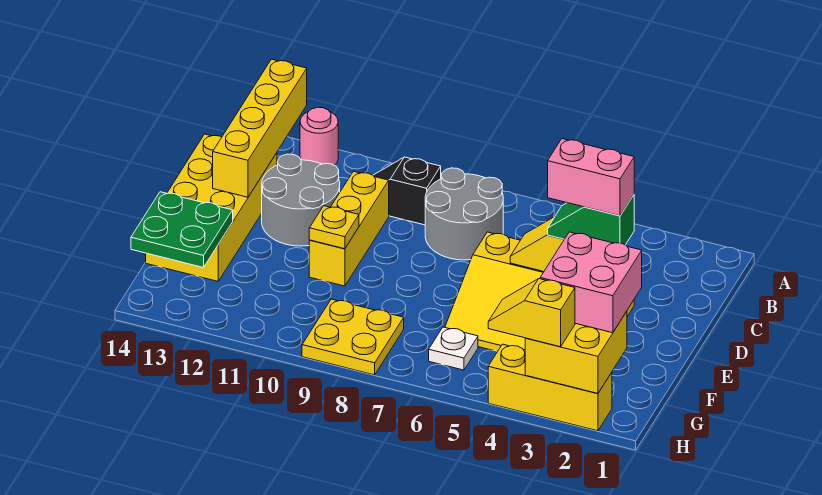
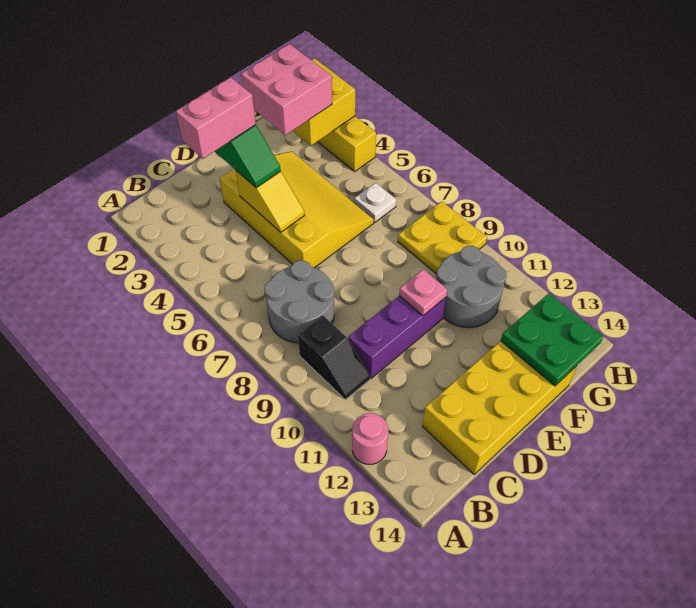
yellow 1x4 brick [213,59,307,197] -> none
yellow 1x3 brick [309,171,389,286] -> purple 1x3 brick [348,296,446,378]
grey 2x2 round brick [262,154,340,246] -> grey 2x2 round brick moved to [437,246,507,327]
pink 1x2 brick [548,139,634,216] -> pink 1x2 brick turned to [176,77,256,159]
yellow 1x1 plate [309,206,359,249] -> pink 1x1 plate [399,269,447,316]
yellow 1x2 slope [488,279,575,347] -> none

